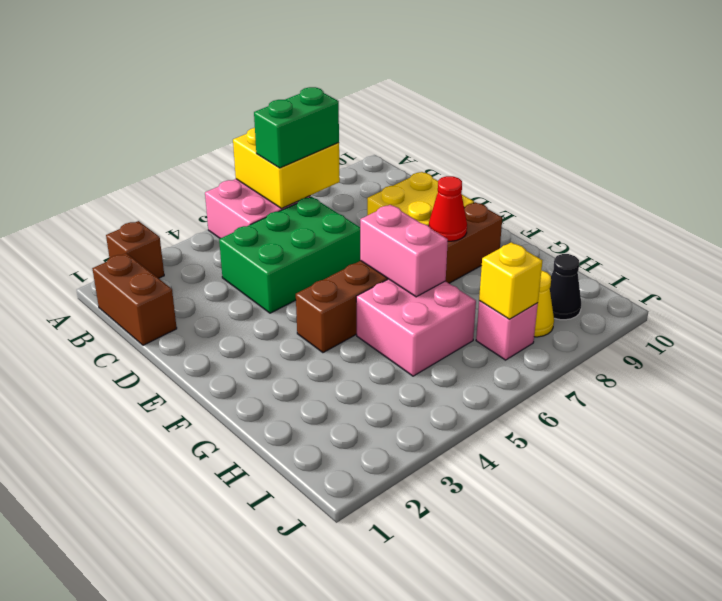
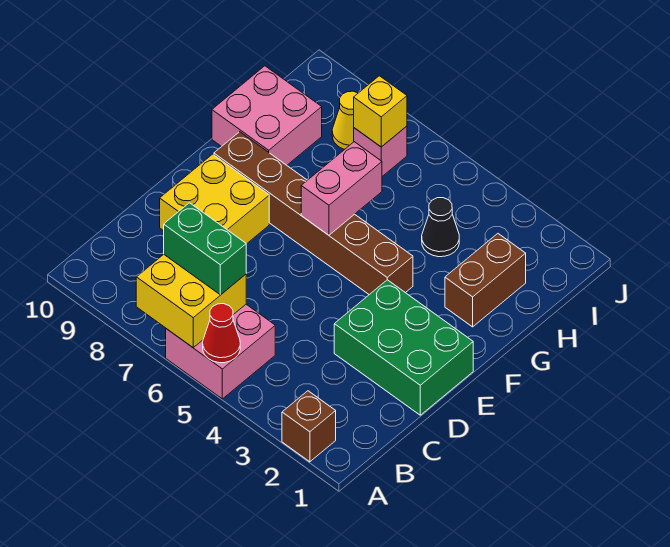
brown 1x2 brick [92,253,177,345] -> brown 1x2 brick moved to [445,234,526,327]
green 2x3 brick [219,197,361,313] -> green 2x3 brick moved to [334,280,473,415]
red 1x1 cone [429,176,467,241] -> red 1x1 cone moved to [203,304,240,363]
pink 2x2 brick [356,279,476,376] -> pink 2x2 brick moved to [212,66,322,165]
black 1x1 cone [550,254,581,320] -> black 1x1 cone moved to [422,198,459,257]

